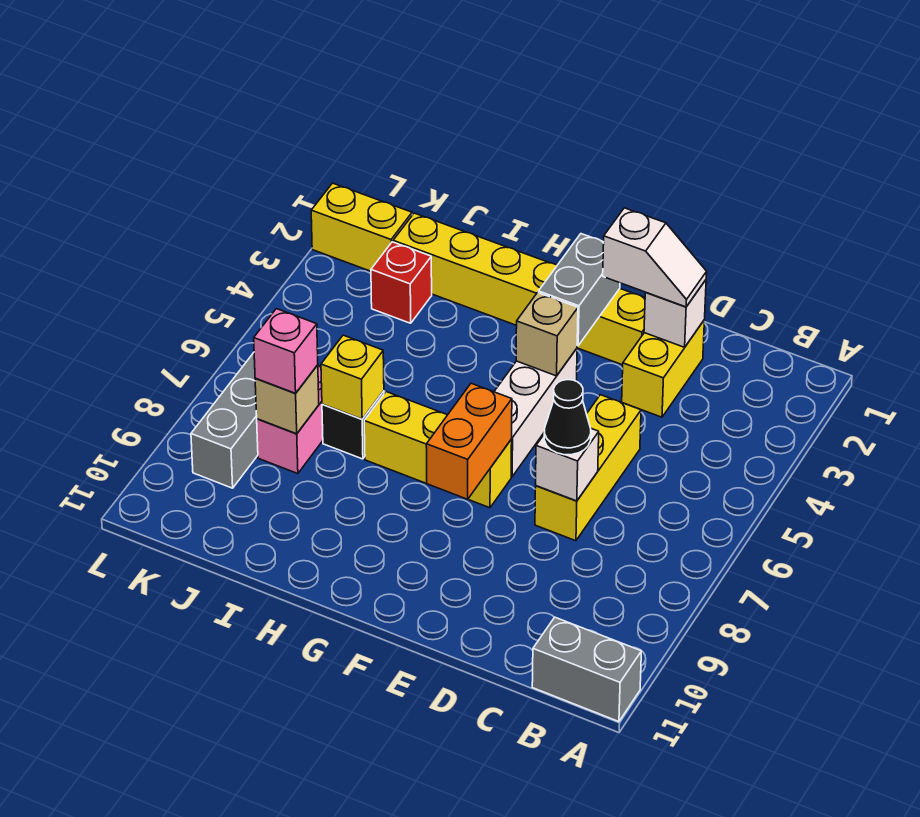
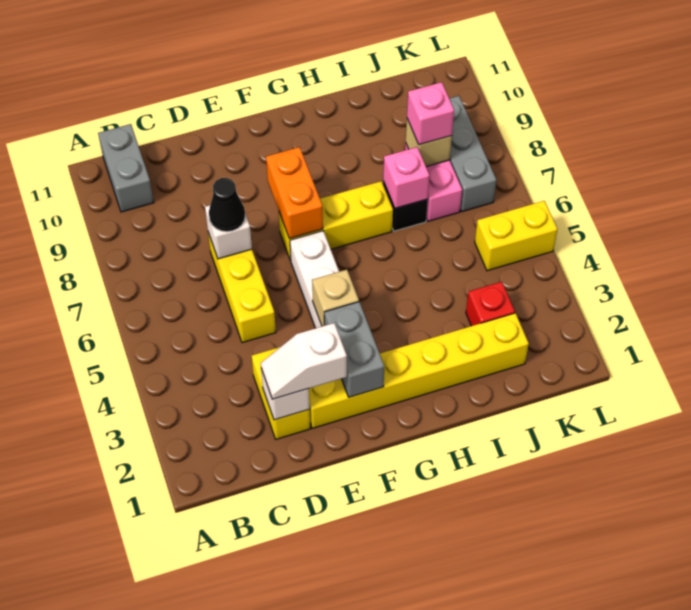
grey 1x2 brick [532,617,641,722] -> grey 1x2 brick turned to [98,124,154,212]
yellow 1x1 brick [321,335,384,419] -> pink 1x1 brick [383,147,430,208]
yellow 1x2 brick [311,183,412,271] -> yellow 1x2 brick moved to [475,201,558,271]

